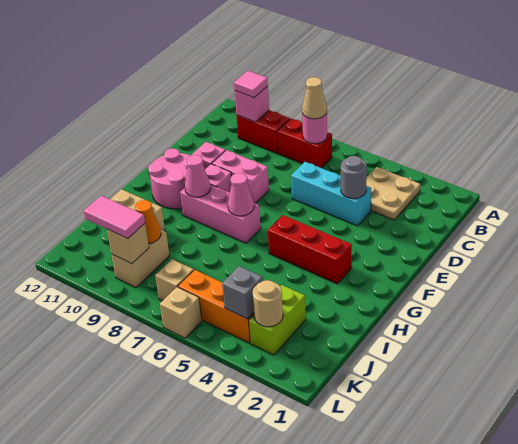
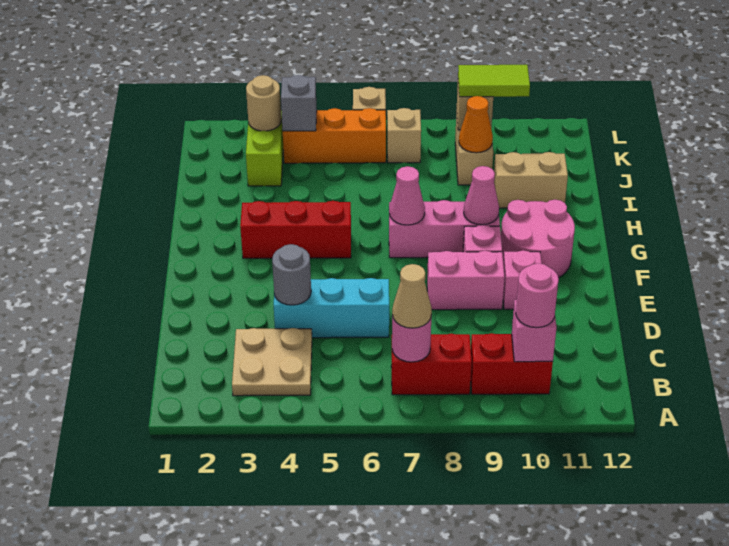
pink 1x1 tile [234,71,268,98] -> pink 1x1 round brick [516,263,559,328]
pink 1x2 tile [84,196,145,239] -> lime 1x2 tile [458,65,530,97]

